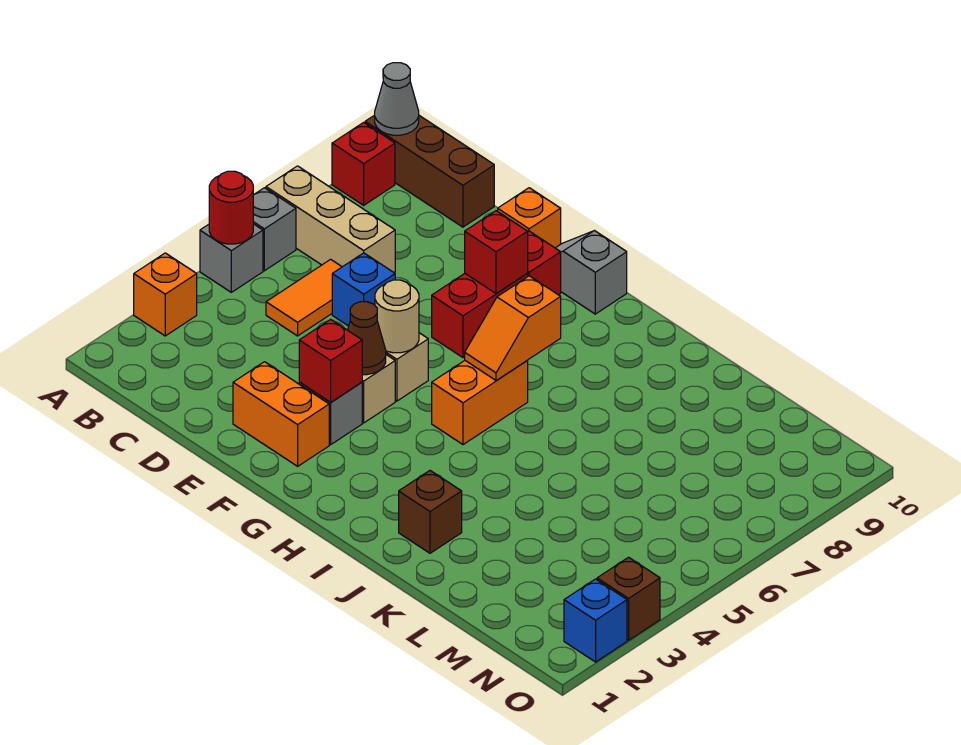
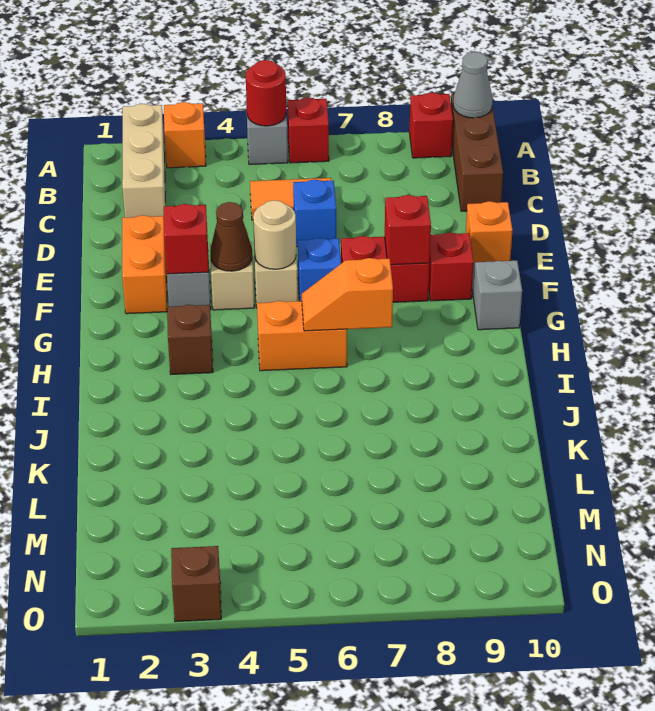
grey 1x1 brick [253,188,296,271] -> red 1x1 brick [287,97,329,163]
tan 1x3 brick [266,166,395,272] -> tan 1x3 brick moved to [122,104,165,218]
brown 1x1 brick [399,471,462,553] -> brown 1x1 brick moved to [167,305,213,374]
blue 1x1 brick [564,579,627,662] -> blue 1x1 brick moved to [297,238,341,301]

